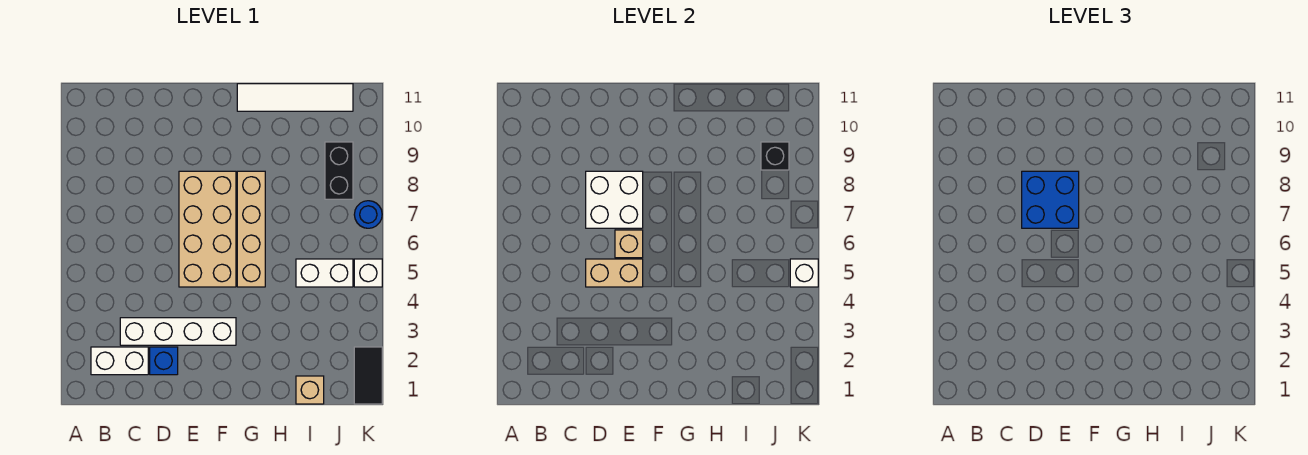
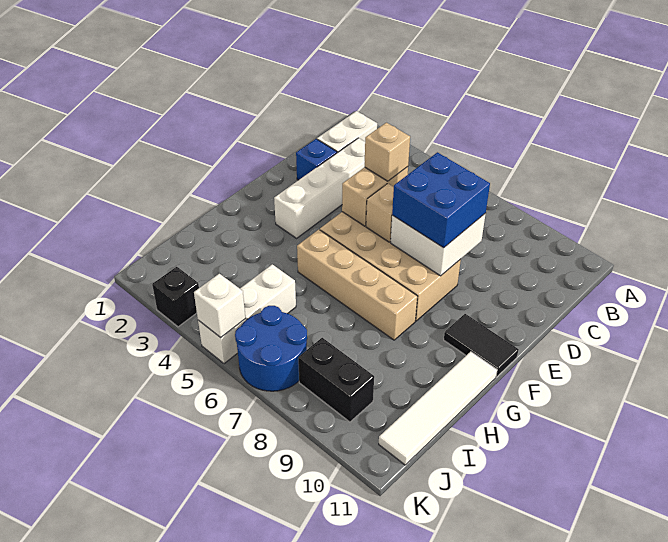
tan 1x1 brick [296,376,324,404] -> tan 1x1 brick moved to [365,123,410,181]
black 1x1 brick [761,142,789,170] -> black 1x1 brick moved to [152,267,199,327]
black 1x2 tile [354,347,382,404] -> black 1x2 tile moved to [444,314,519,377]
blue 1x1 round brick [354,201,382,228] -> blue 2x2 round brick [235,306,307,391]

